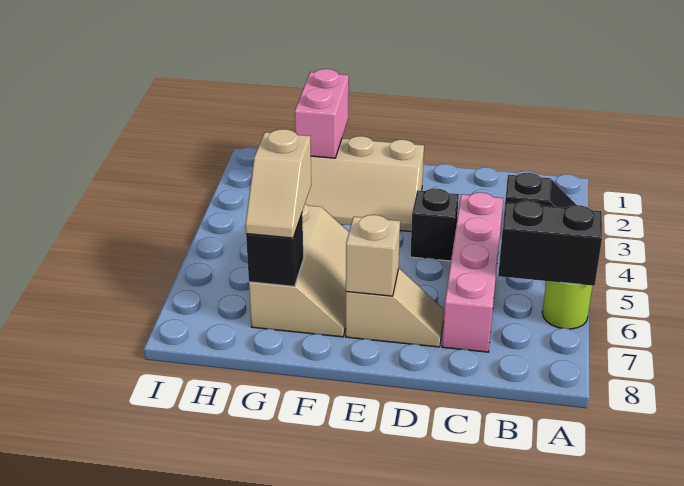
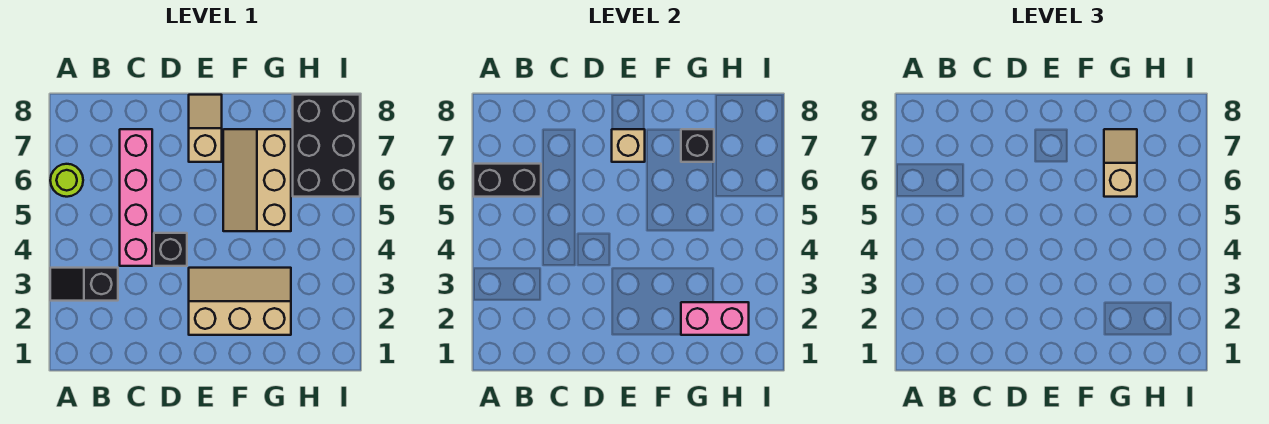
tan 1x2 slope [346,269,444,347] -> tan 1x2 slope turned to [189,95,222,162]
pink 1x2 brick [295,69,349,158] -> pink 1x2 brick turned to [681,302,749,335]
none -> black 2x3 brick [293,95,360,197]

